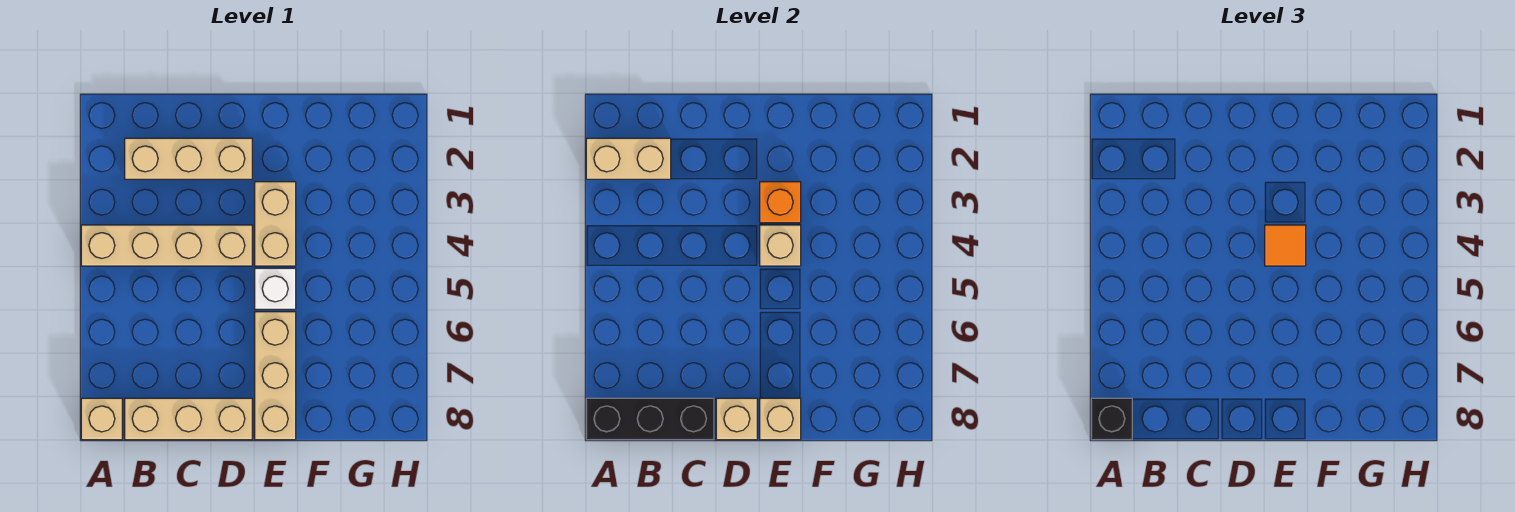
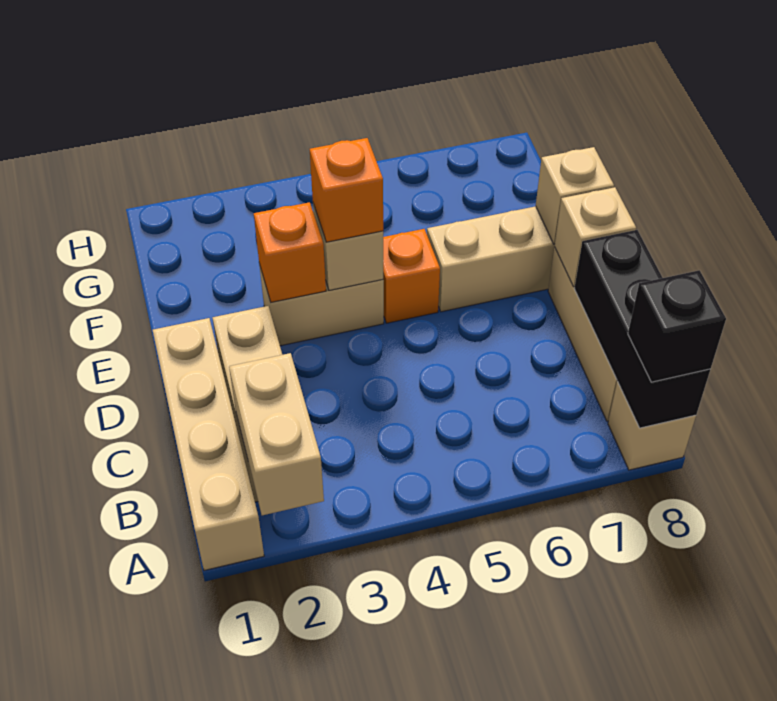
tan 1x4 brick [81,225,252,266] -> tan 1x4 brick moved to [153,318,264,570]
orange 1x1 tile [1265,225,1306,266] -> orange 1x1 brick [310,138,383,242]
white 1x1 brick [255,268,296,309] -> orange 1x1 brick [383,229,440,323]

